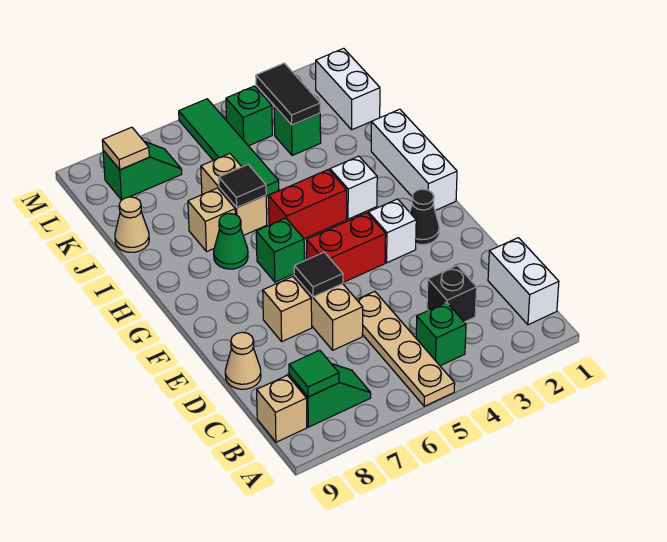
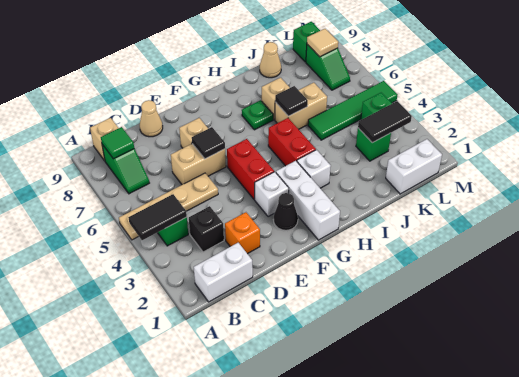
none -> black 1x2 tile [128,194,187,240]
none -> orange 1x1 brick [225,212,260,254]
white 1x3 brick [371,109,457,211] -> white 1x3 brick turned to [276,161,340,240]
green 1x1 brick [256,218,304,282] -> green 1x1 brick moved to [293,22,320,62]
green 1x1 cone [214,213,248,269] -> green 1x1 plate [242,100,273,130]

